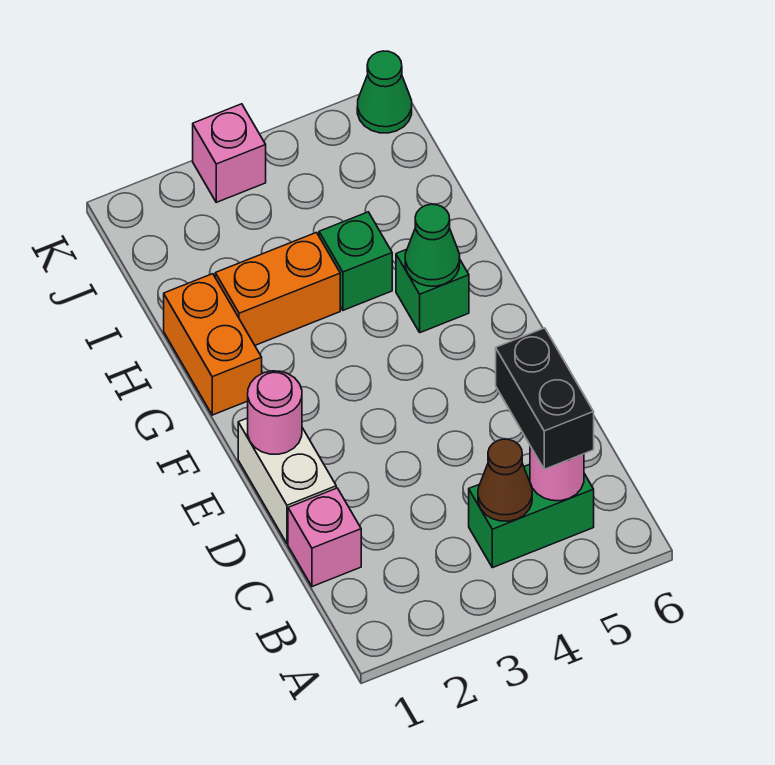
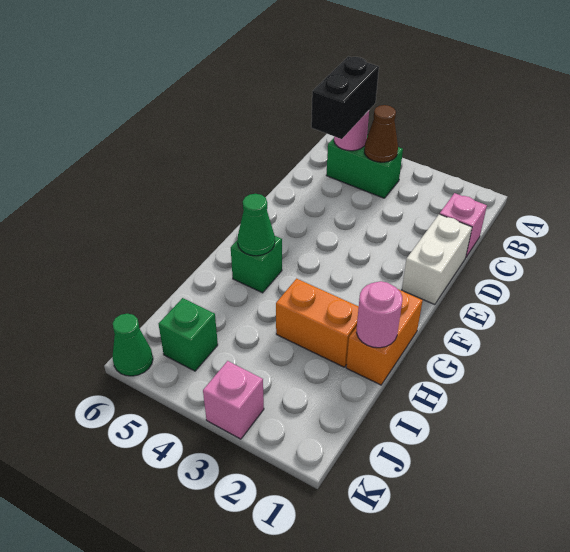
pink 1x1 round brick [248,371,302,454] -> pink 1x1 round brick moved to [356,281,402,348]
green 1x1 brick [319,212,392,310] -> green 1x1 brick moved to [158,298,218,371]

